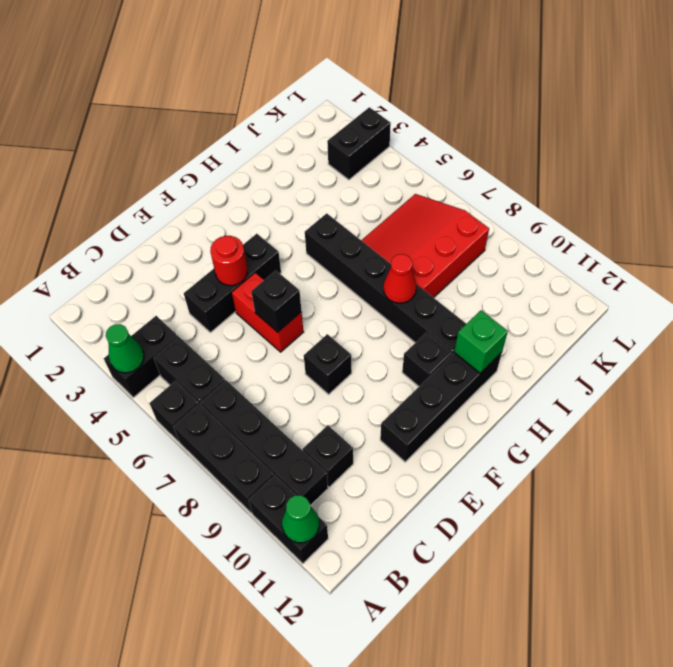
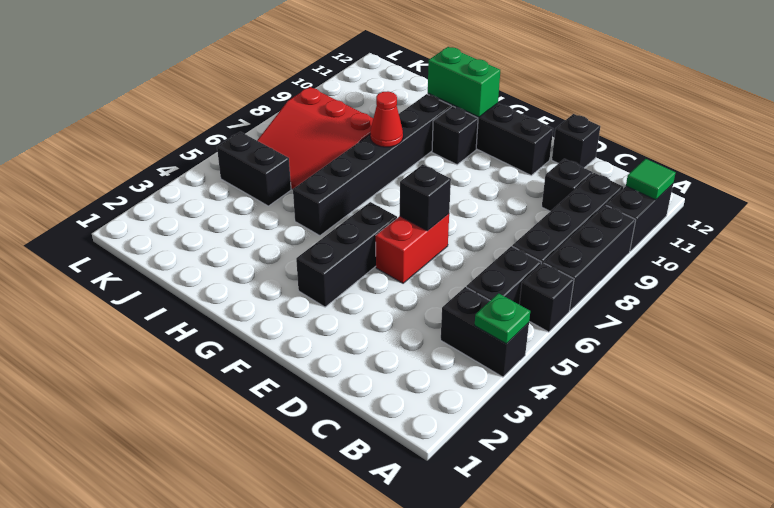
green 1x1 cone [106,324,144,373] -> green 1x1 plate [475,293,530,344]
green 1x1 cone [282,495,319,543] -> green 1x1 tile [626,159,676,200]
black 1x3 brick [184,234,281,332] -> black 1x3 brick turned to [296,202,397,307]
red 1x1 round brick [210,236,247,285] -> none
black 1x1 brick [304,334,352,394] -> black 1x1 brick moved to [552,114,600,168]
green 1x1 brick [454,310,508,373] -> green 1x2 brick [428,47,500,117]
black 1x2 brick [327,107,391,180] -> black 1x2 brick moved to [217,132,291,206]

